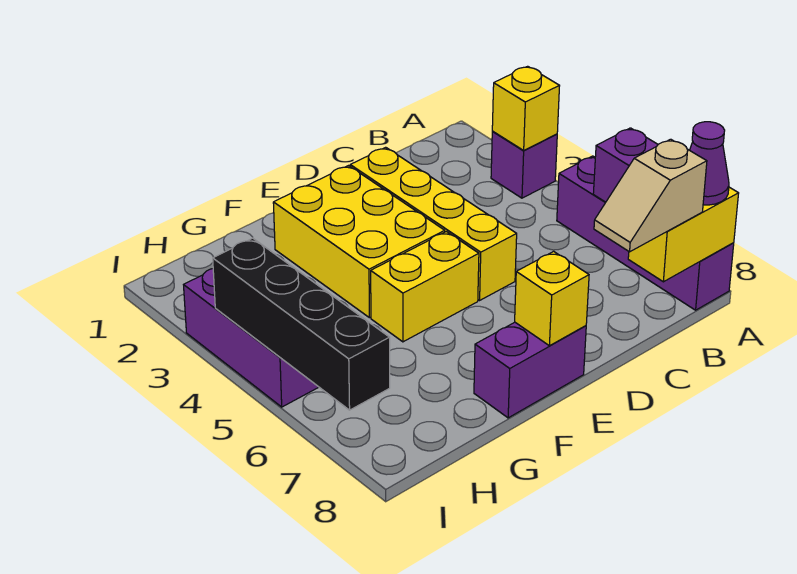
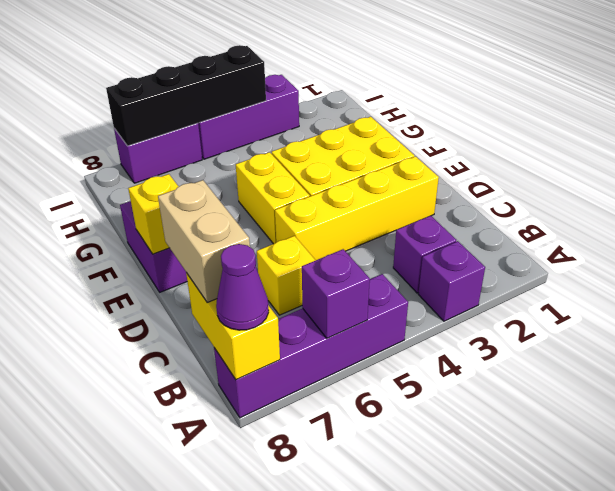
yellow 1x1 brick [492,66,559,150] -> yellow 1x1 brick moved to [257,236,316,315]
none -> purple 1x1 brick [393,216,456,293]
tan 1x2 slope [594,139,707,252] -> tan 1x2 brick [158,180,250,302]
none -> purple 1x2 brick [114,123,202,183]

